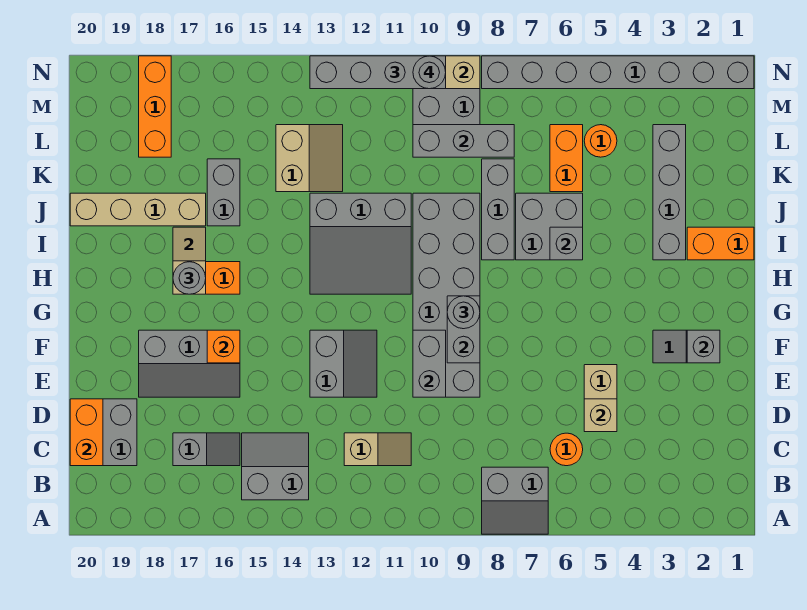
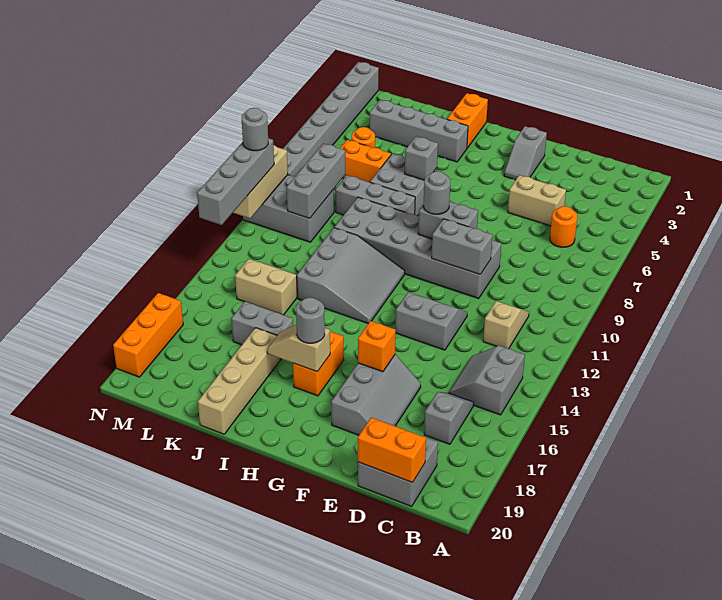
grey 2x2 slope [482,467,548,534] -> none
tan 1x1 brick [584,399,617,432] -> none
grey 1x1 brick [687,330,720,363] -> none
orange 1x3 brick [139,56,171,157] -> orange 1x3 brick turned to [113,293,183,377]

